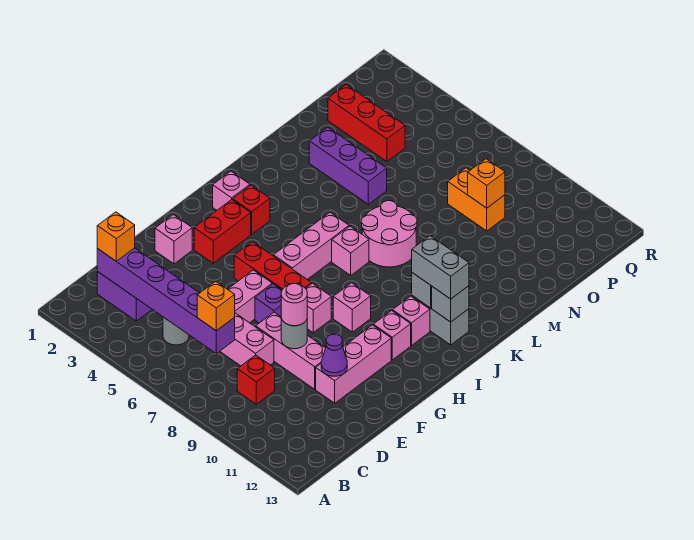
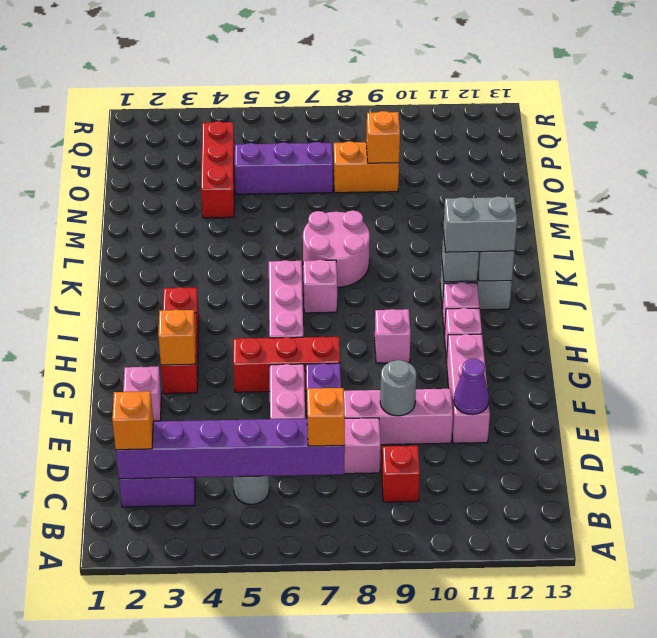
pink 1x1 round brick [281,284,307,326] -> none
none -> orange 1x1 brick [158,310,196,365]
pink 1x1 brick [306,283,331,333] -> none
pink 1x1 brick [213,171,250,210] -> none
purple 1x3 brick [309,127,387,204] -> purple 1x3 brick moved to [235,142,333,194]
red 1x3 brick [328,85,405,162] -> red 1x3 brick turned to [201,121,235,218]

